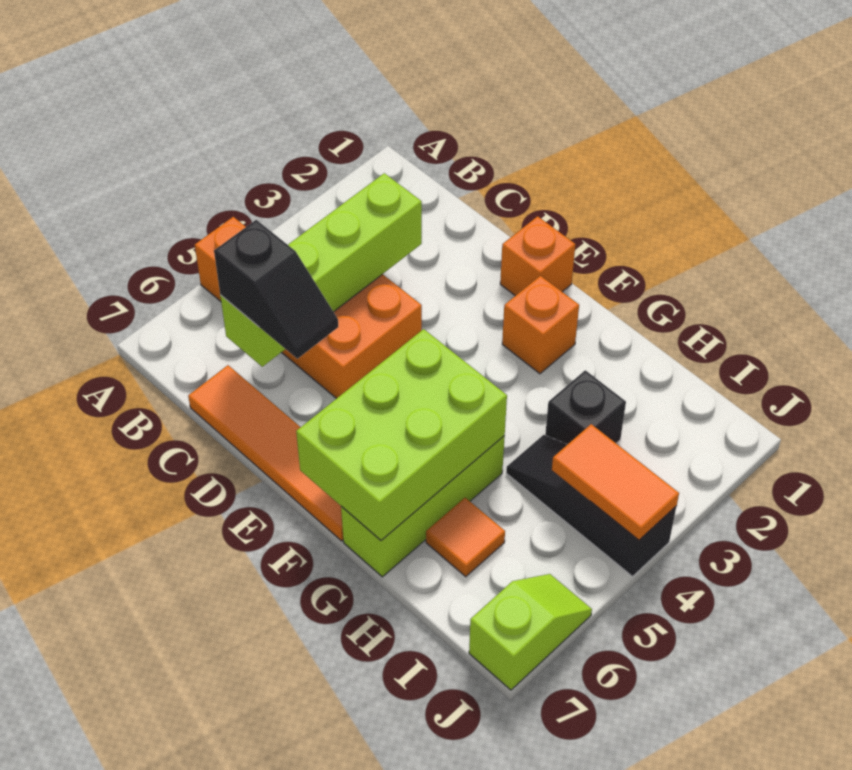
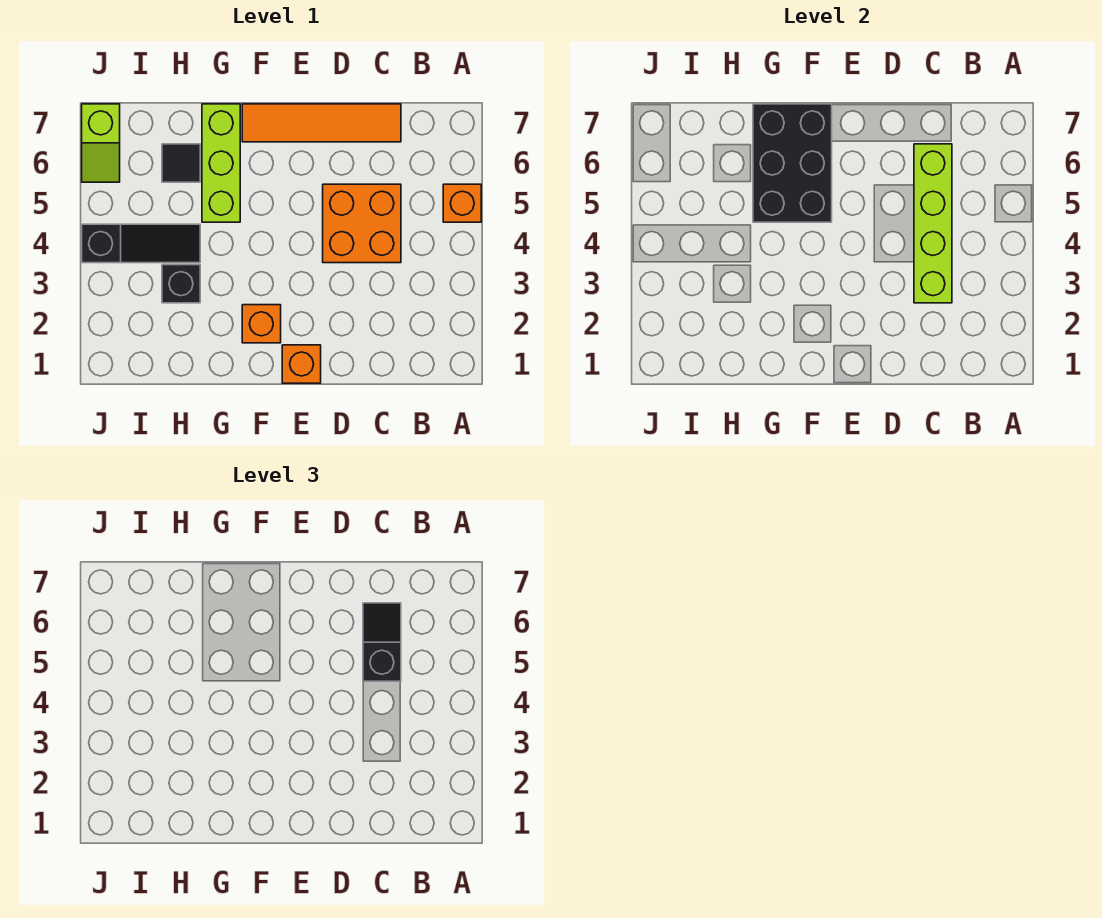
black 1x2 slope [214,220,338,359] -> black 1x2 slope turned to [363,603,401,681]
lime 2x3 brick [296,329,507,540] -> black 2x3 brick [753,104,832,222]
orange 1x1 tile [426,498,505,577] -> black 1x1 tile [162,144,200,182]
orange 1x2 tile [552,424,679,540] -> none

